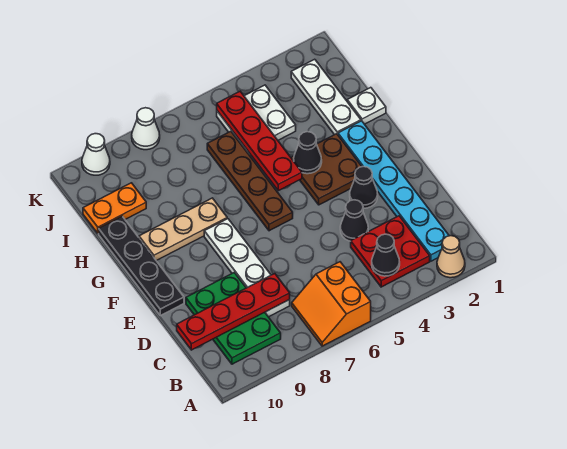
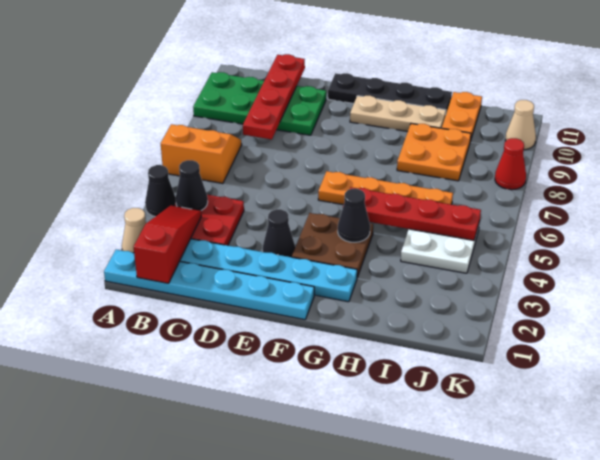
none -> cyan 1x6 plate [104,250,314,320]
none -> red 1x3 slope [134,206,201,283]
green 2x3 plate [186,273,281,364] -> green 2x4 plate [193,72,326,135]
white 1x4 plate [204,219,290,317] -> none
black 1x1 cone [340,200,368,241] -> black 1x1 cone moved to [145,165,176,217]
brown 1x4 plate [207,131,293,231] -> orange 1x4 plate [318,171,453,205]
tan 1x3 plate [139,198,227,261] -> tan 1x3 plate turned to [350,96,446,132]
white 1x1 plate [347,88,386,124] -> none
white 1x3 plate [291,59,361,135] -> none
none -> orange 2x2 plate [397,124,471,181]
white 1x1 cone [132,108,160,150] -> red 1x1 cone [495,138,526,190]
white 1x1 cone [82,134,110,175] -> tan 1x1 cone [505,100,536,150]

